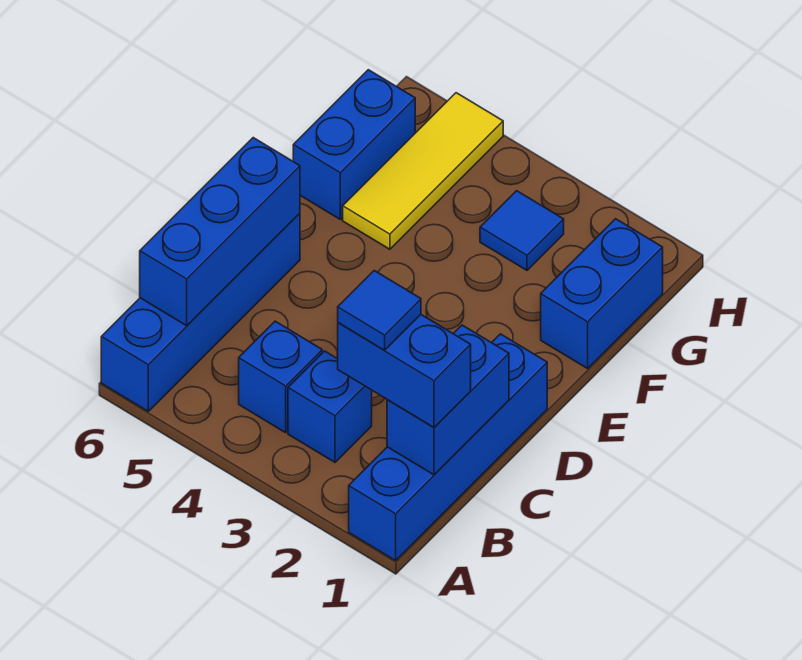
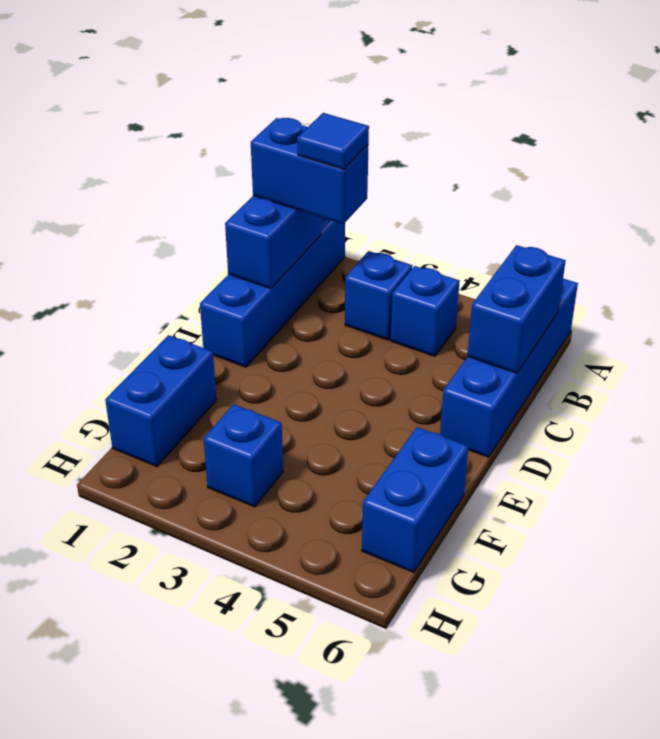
blue 1x3 brick [140,138,300,326] -> blue 1x2 brick [468,245,565,373]
yellow 1x3 tile [343,93,503,249] -> none
blue 1x1 tile [480,191,564,270] -> blue 1x1 brick [204,404,283,507]

